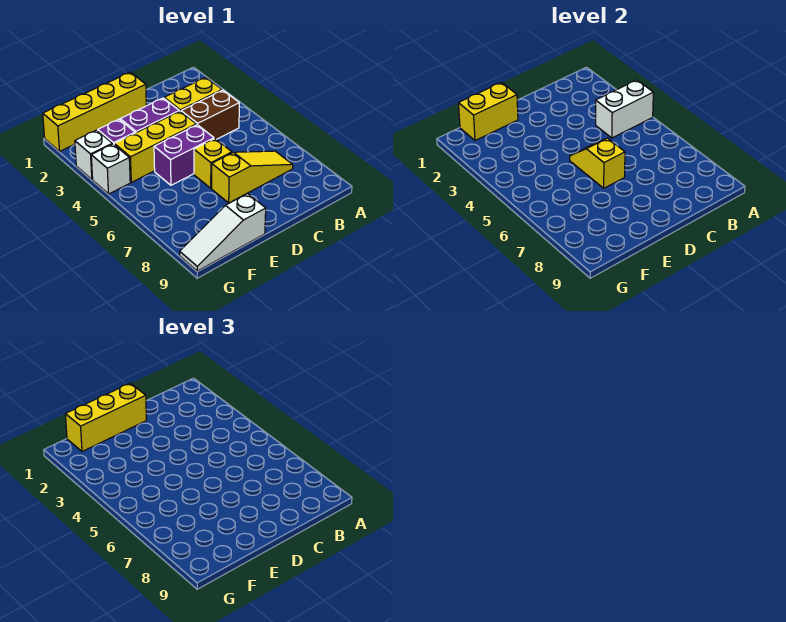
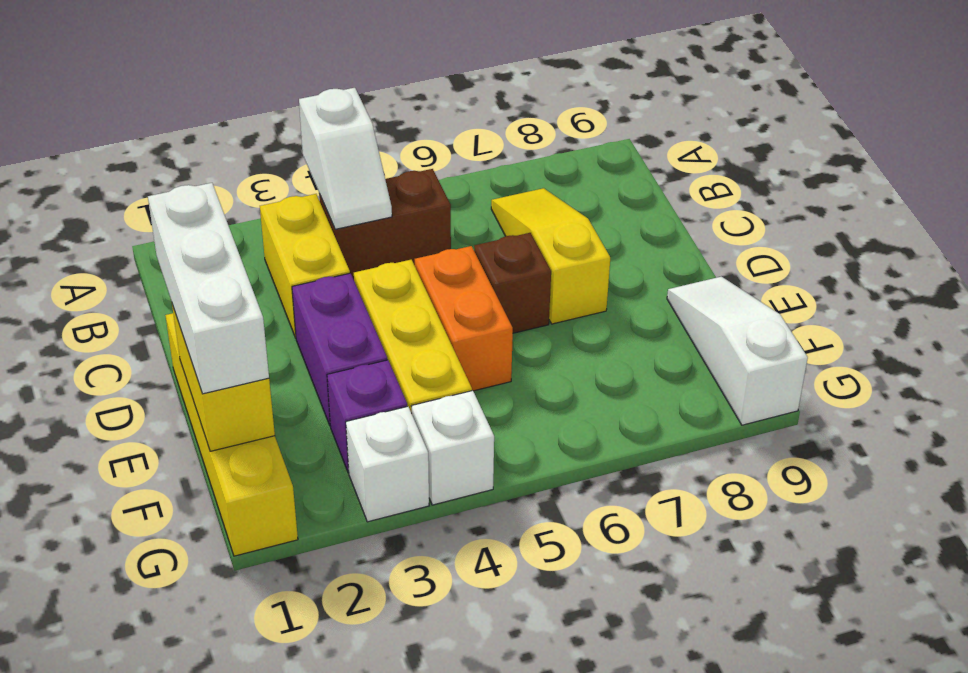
white 1x2 brick [596,80,653,138] -> white 1x2 slope [299,88,392,229]
brown 1x2 brick [181,90,239,139] -> brown 1x2 brick turned to [319,169,451,280]
yellow 1x3 brick [65,383,146,452] -> white 1x3 brick [148,183,269,394]
purple 1x2 brick [154,125,214,185] -> orange 1x2 brick [415,246,513,391]
yellow 1x2 slope [570,138,625,188] -> none
yellow 1x1 brick [194,139,232,188] -> brown 1x1 brick [474,233,551,333]
white 1x3 slope [180,194,266,271] -> white 1x3 slope turned to [667,277,808,425]

